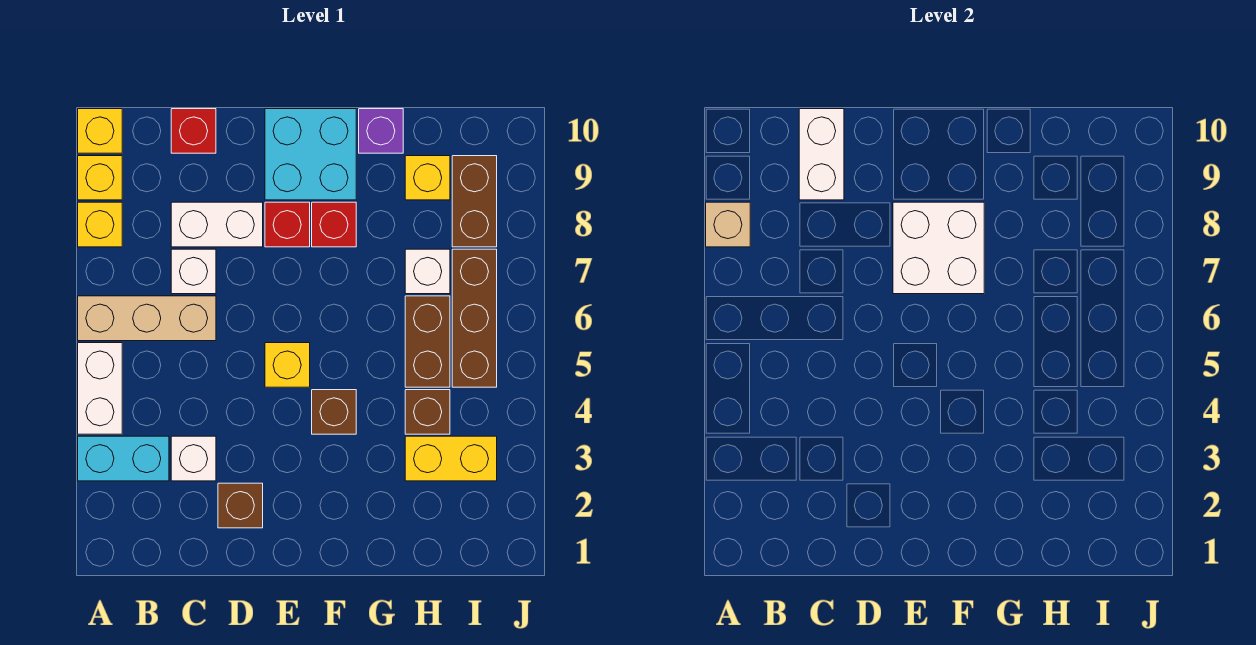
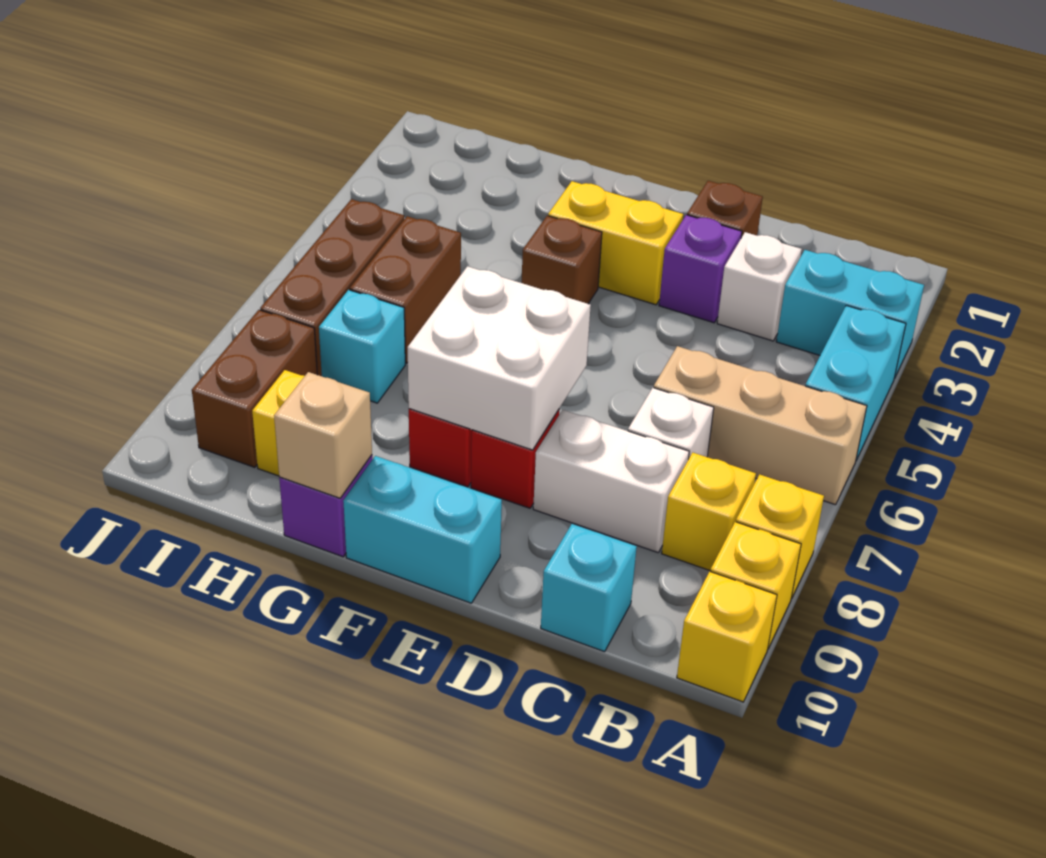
white 1x2 brick [78,343,122,434] -> cyan 1x2 brick [805,305,906,460]
tan 1x1 brick [706,202,750,247] -> tan 1x1 brick moved to [274,372,372,498]
white 1x2 brick [799,109,844,200] -> none
red 1x1 brick [171,109,216,153] -> cyan 1x1 brick [541,524,637,652]
none -> purple 1x1 brick [659,215,742,323]
yellow 1x1 brick [265,343,310,387] -> yellow 1x1 brick moved to [662,453,756,571]
cyan 2x2 brick [265,109,356,200] -> cyan 1x2 brick [343,456,502,603]
yellow 1x2 brick [405,436,497,481] -> yellow 1x2 brick moved to [548,181,683,305]
brown 1x1 brick [405,390,450,434] -> none
white 1x1 brick [405,249,450,294] -> cyan 1x1 brick [319,290,405,403]

